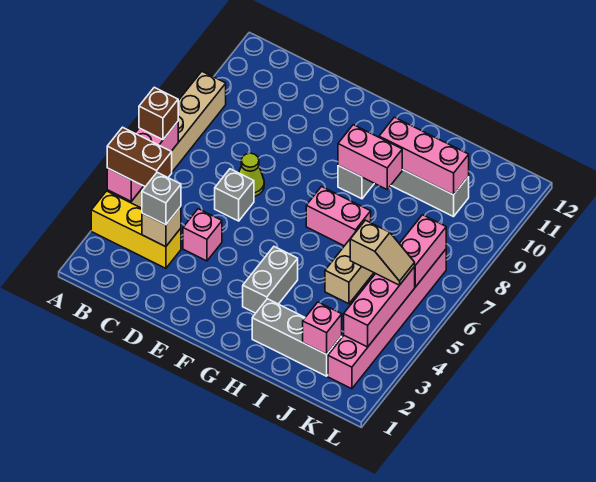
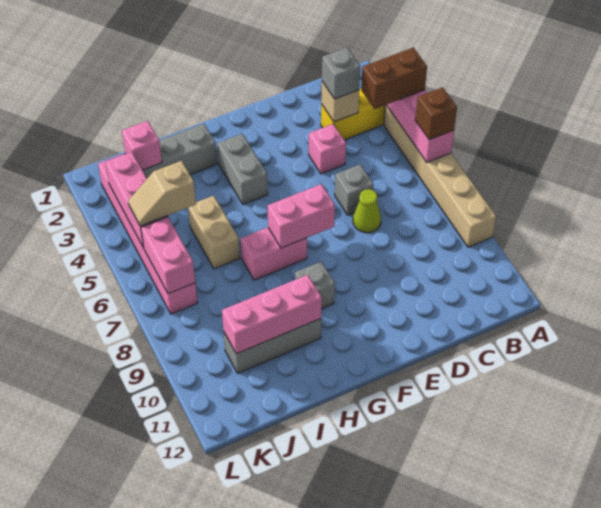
pink 1x2 brick [338,125,402,189] -> pink 1x2 brick moved to [267,184,335,248]

